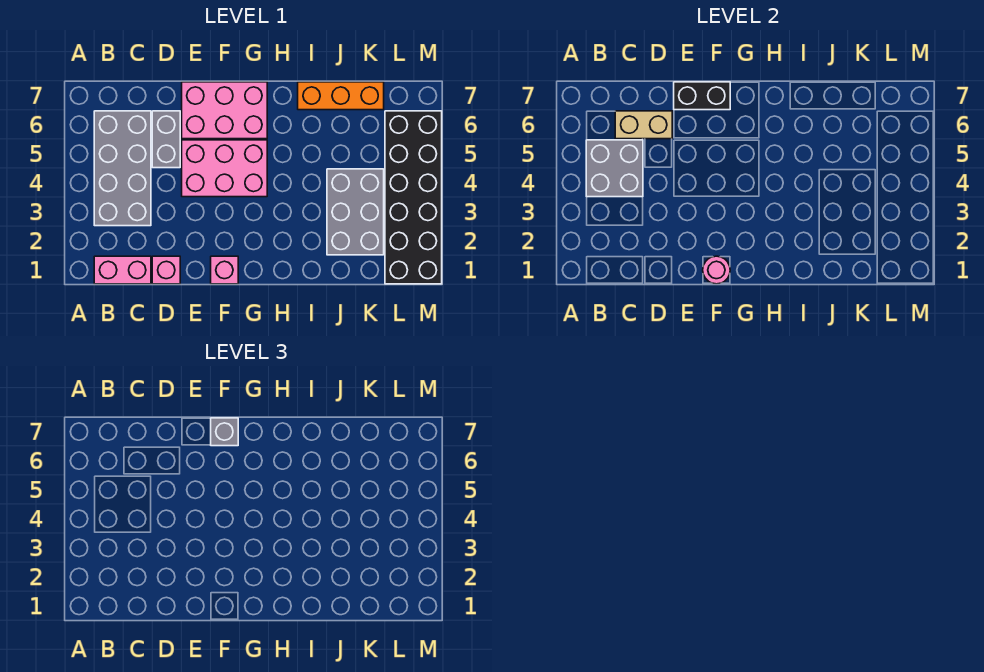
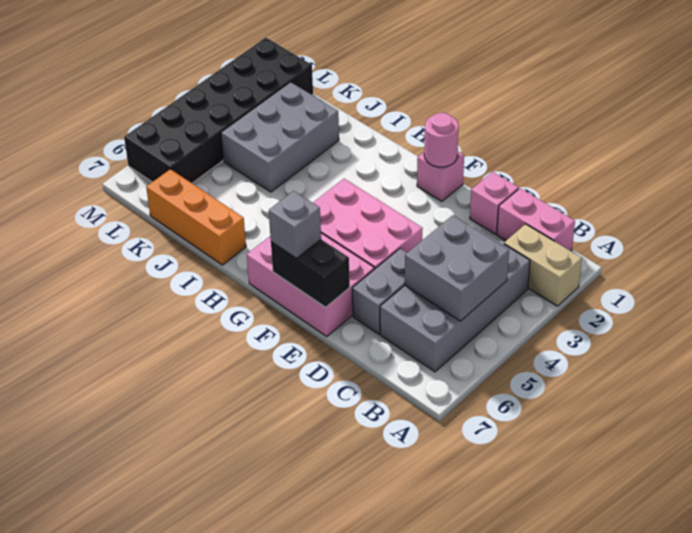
tan 1x2 brick [615,111,672,139] -> tan 1x2 brick moved to [504,224,582,306]

